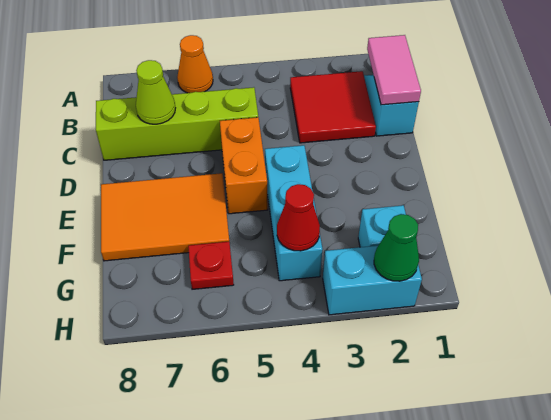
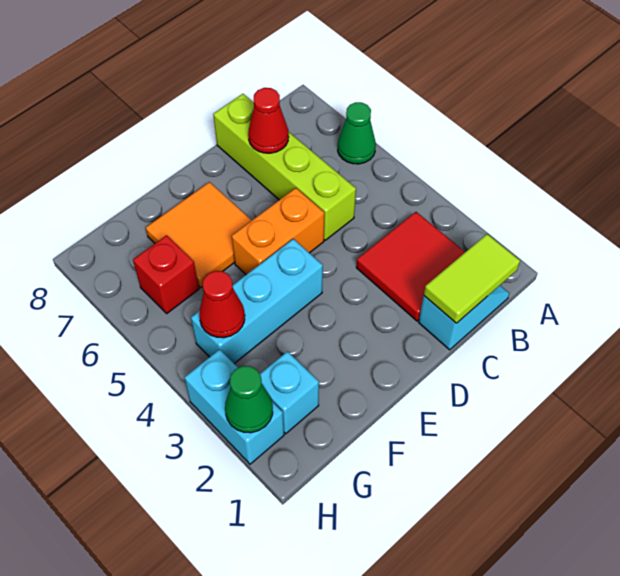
orange 1x1 cone [177,35,213,93] -> green 1x1 cone [338,102,376,164]
pink 1x2 tile [367,35,421,105] -> lime 1x2 tile [424,234,520,323]
lime 1x1 cone [136,60,175,124] -> red 1x1 cone [248,88,289,153]
orange 2x3 tile [101,173,229,261] -> orange 2x2 tile [146,182,252,288]
red 1x1 plate [188,242,234,289] -> red 1x1 brick [133,235,199,313]

